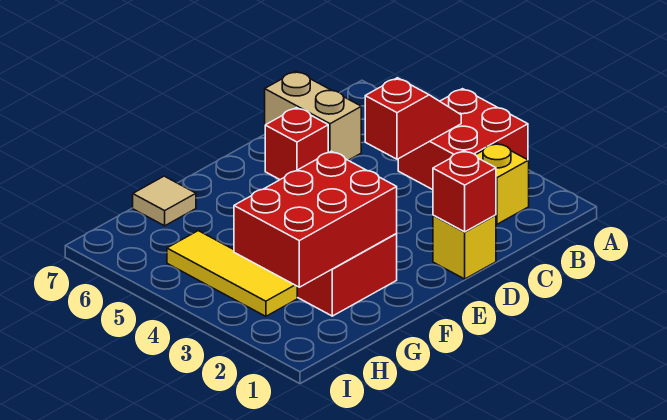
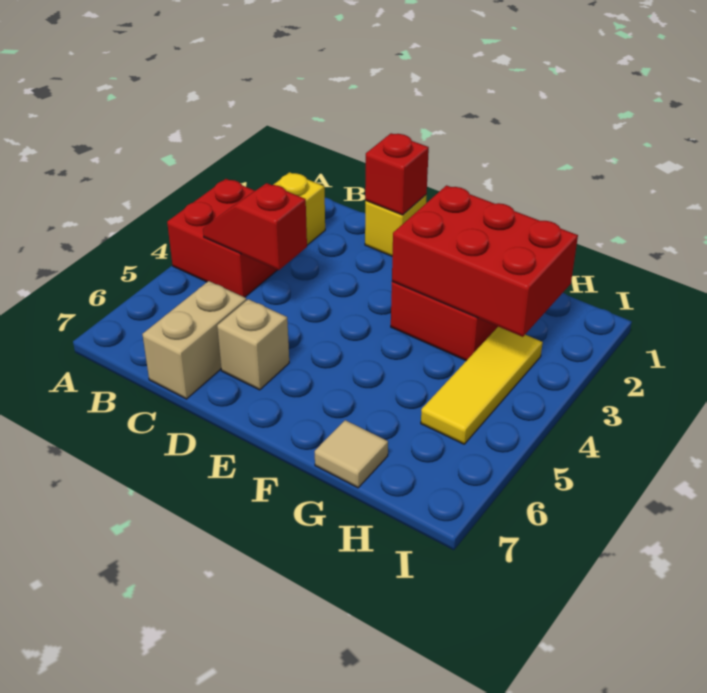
red 1x1 brick [265,108,328,180] -> tan 1x1 brick [217,299,289,390]

